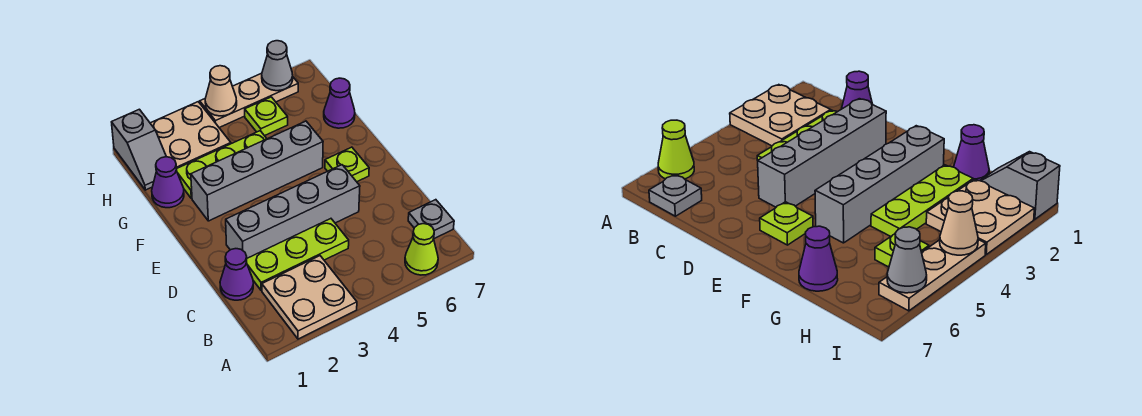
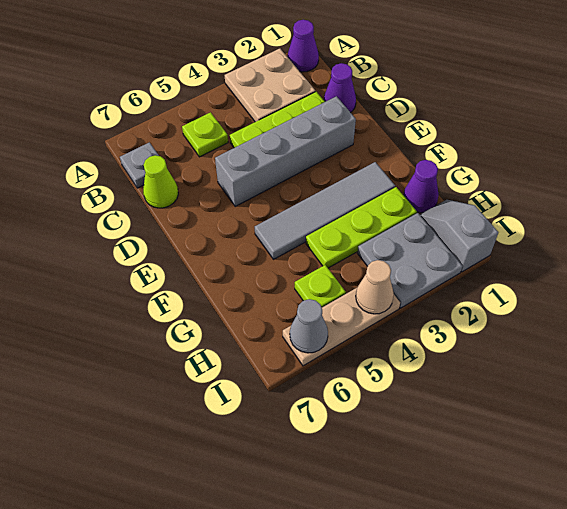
lime 1x1 cone [405,224,438,275] -> lime 1x1 cone moved to [143,155,178,208]
lime 1x1 plate [325,147,369,182] -> lime 1x1 plate moved to [182,112,228,157]
grey 1x4 brick [191,121,323,221] -> grey 1x4 tile [255,162,395,259]
purple 1x1 cone [324,78,355,128] -> purple 1x1 cone moved to [287,20,319,72]
tan 2x2 plate [150,102,231,168] -> grey 2x2 plate [358,213,462,308]

